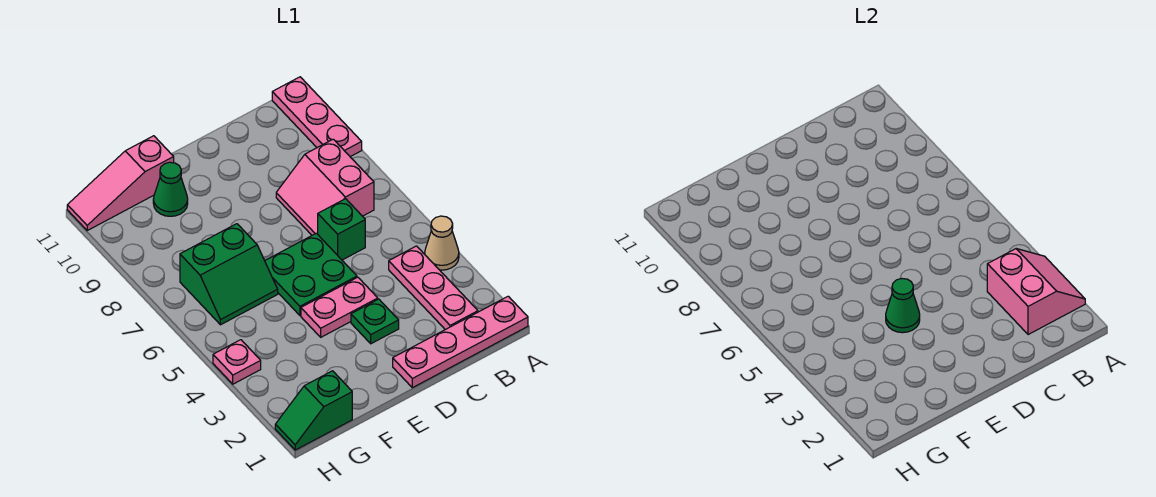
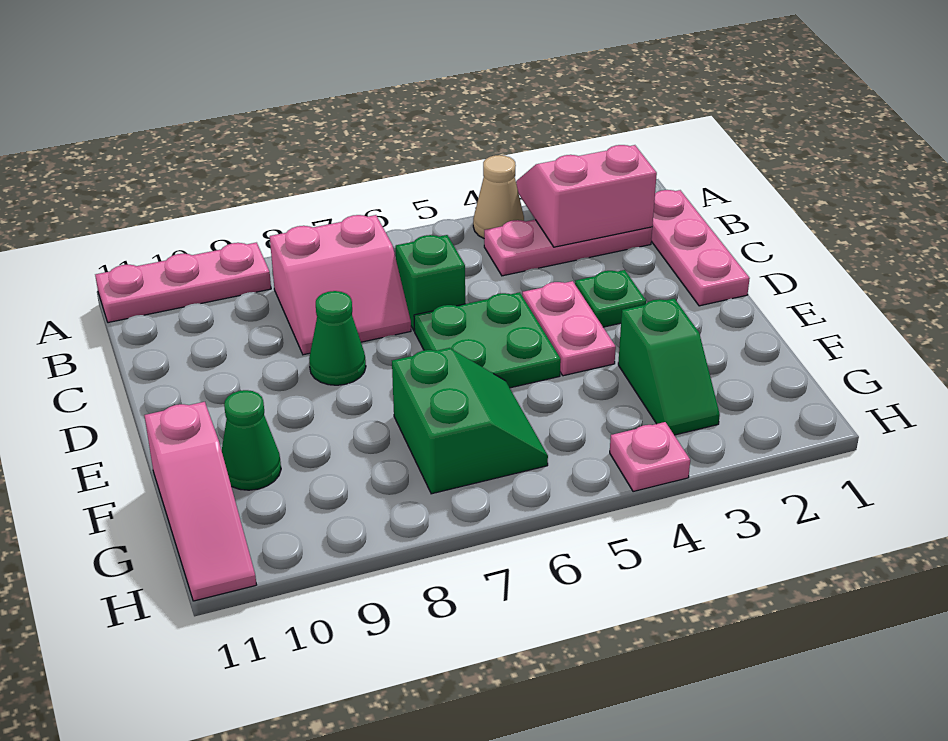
pink 1x4 plate [393,296,528,388] -> pink 1x3 plate [651,190,750,306]
green 1x1 cone [886,279,920,333] -> green 1x1 cone moved to [309,291,366,385]
green 1x2 slope [275,371,352,450] -> green 1x2 slope moved to [618,299,720,435]

